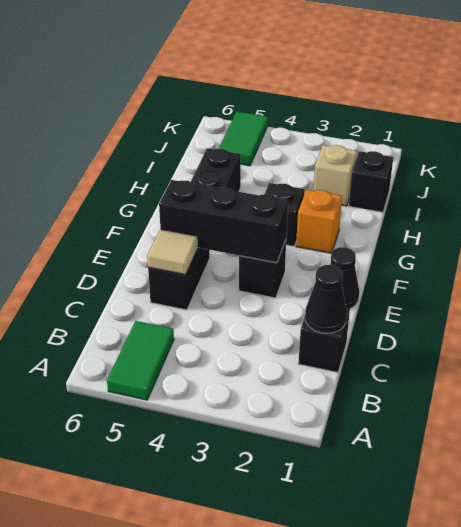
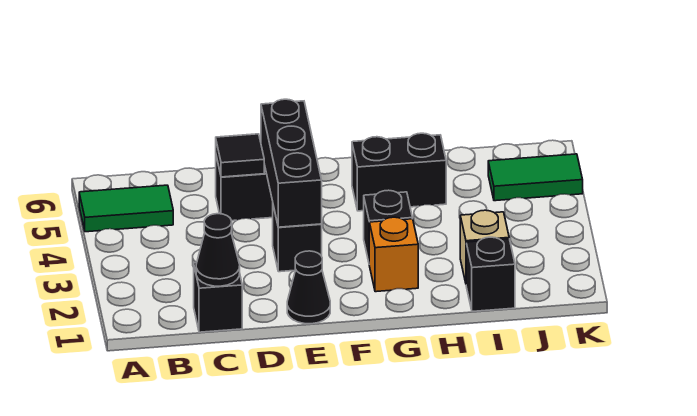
tan 1x1 tile [147,230,197,274] -> black 1x1 tile [216,134,264,177]

